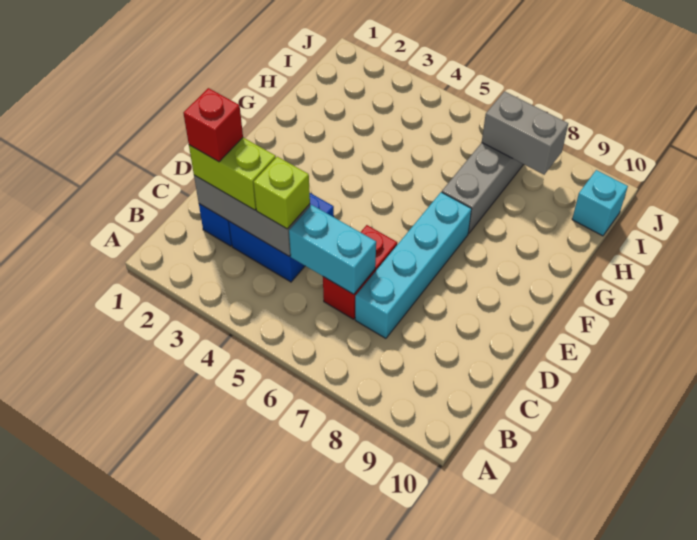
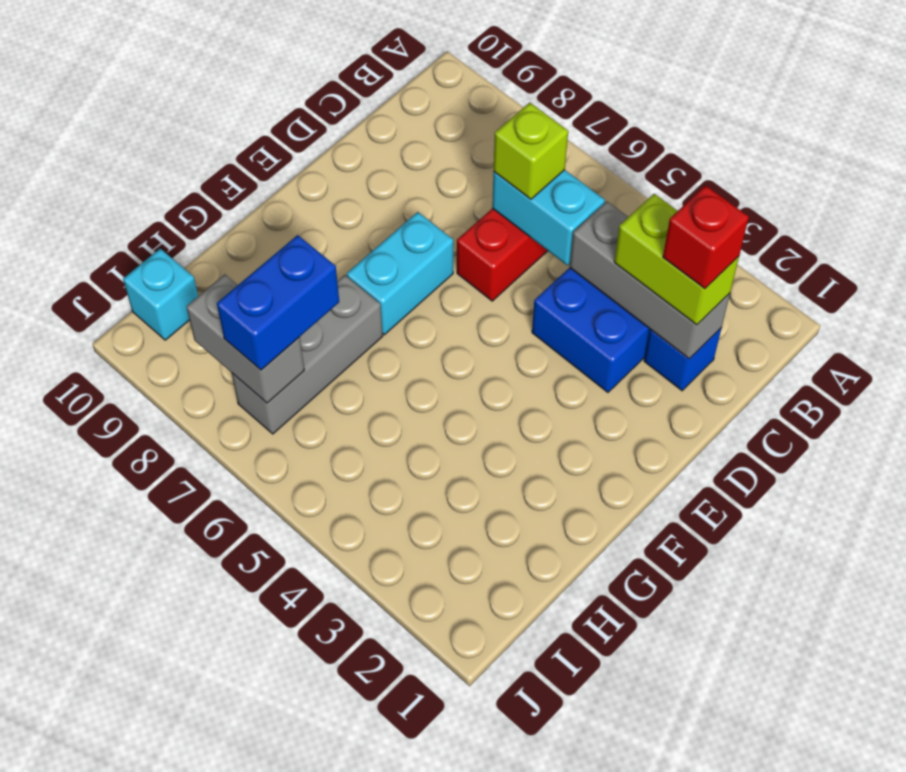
lime 1x1 brick [254,157,310,229] -> lime 1x1 brick moved to [494,103,568,199]
cyan 1x4 brick [355,192,472,338] -> cyan 1x2 brick [347,212,453,335]
none -> blue 1x2 brick [217,235,339,370]

